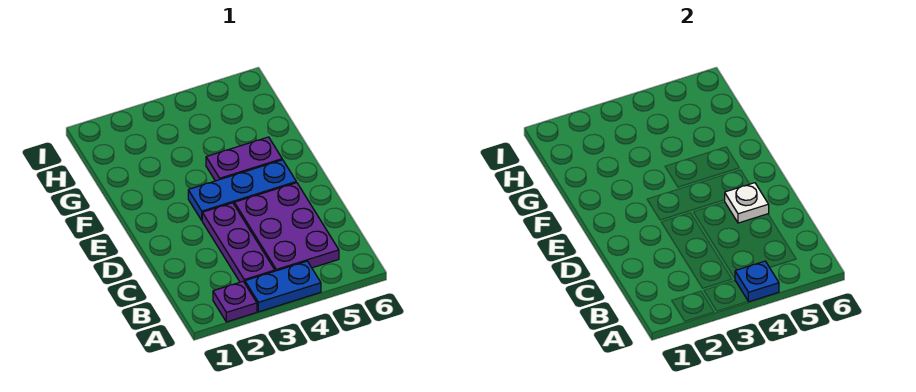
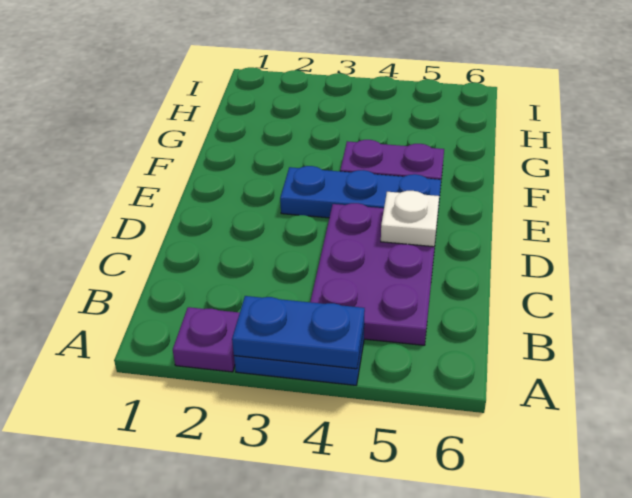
blue 1x1 plate [735,261,779,302] -> blue 1x2 plate [232,296,365,369]
purple 1x3 plate [202,203,275,283] -> none

